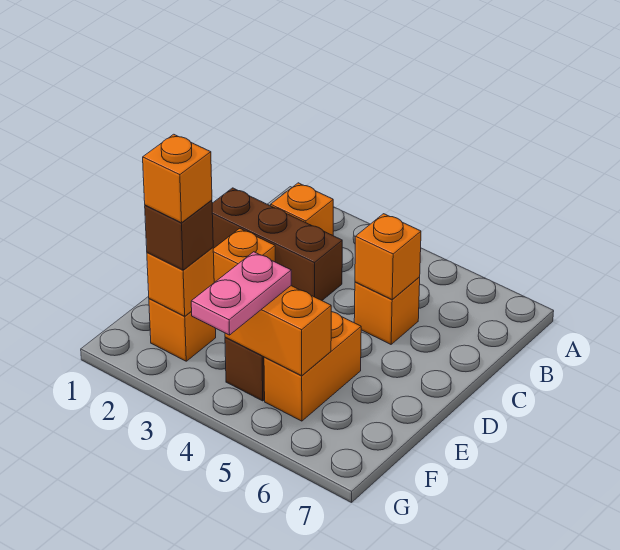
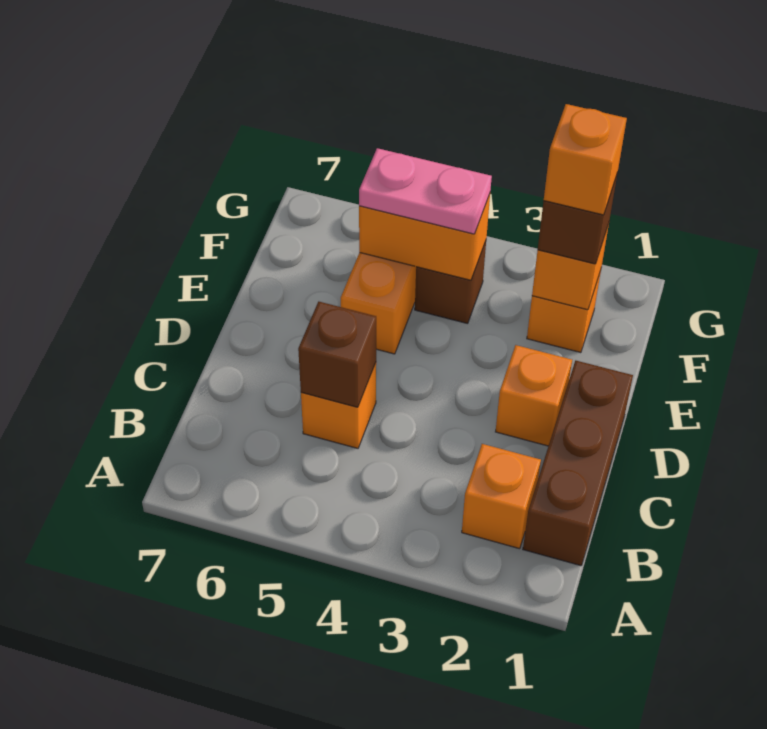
brown 1x3 brick [212,188,342,300] -> brown 1x3 brick turned to [523,361,633,566]
orange 1x1 brick [355,214,421,300] -> brown 1x1 brick [298,302,376,407]
pink 1x2 plate [191,252,291,335] -> pink 1x2 plate turned to [359,148,492,234]

